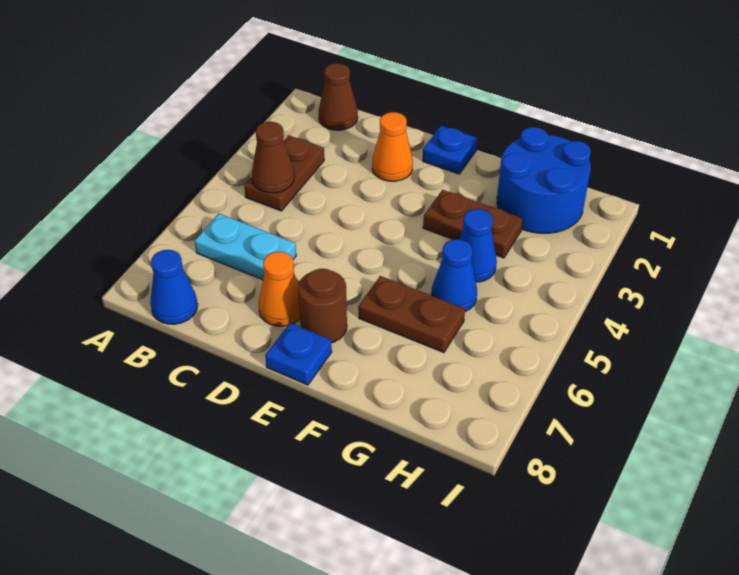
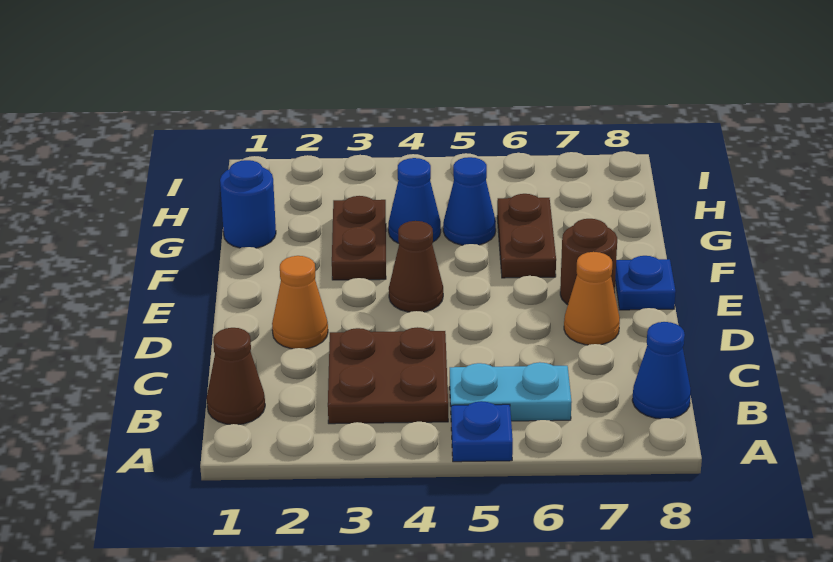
brown 1x2 plate [244,135,324,211] -> brown 2x2 plate [328,327,448,424]
brown 1x1 cone [252,122,294,193] -> brown 1x1 cone moved to [389,221,443,312]
cyan 1x2 plate [195,214,296,280] -> cyan 1x2 plate turned to [450,362,572,421]
blue 1x1 plate [423,126,478,174] -> blue 1x1 plate moved to [451,401,513,462]
blue 2x2 round brick [497,127,591,233] -> blue 1x1 round brick [220,160,276,248]

